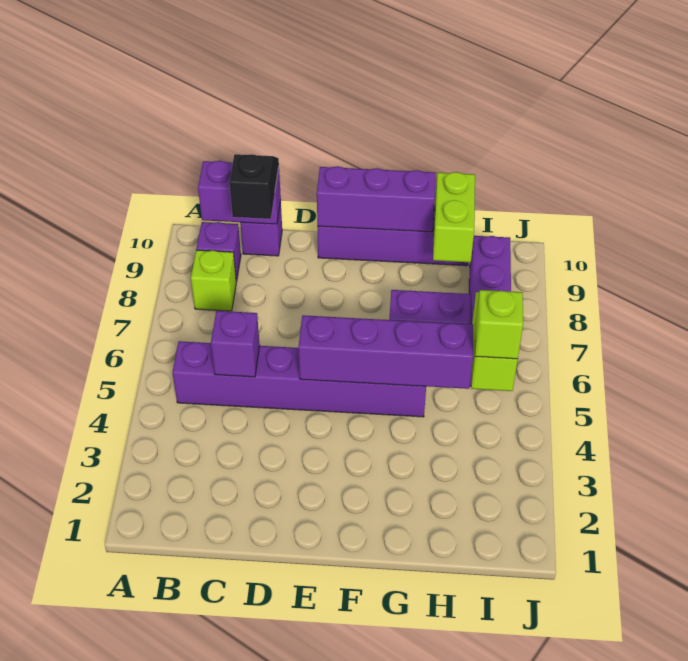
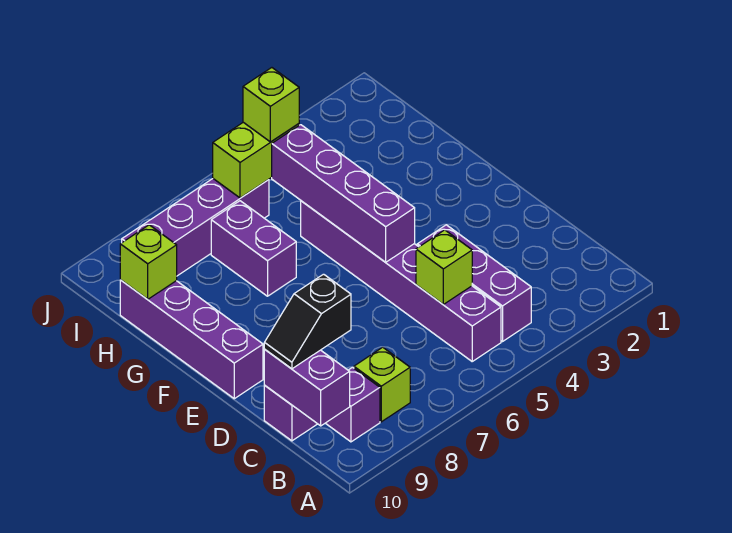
purple 1x1 brick [211,311,260,377] -> lime 1x1 brick [416,230,472,304]
purple 1x3 brick [317,166,436,232] -> purple 1x3 brick moved to [417,225,531,342]
lime 1x2 brick [433,172,475,262] -> lime 1x1 brick [120,225,177,299]

